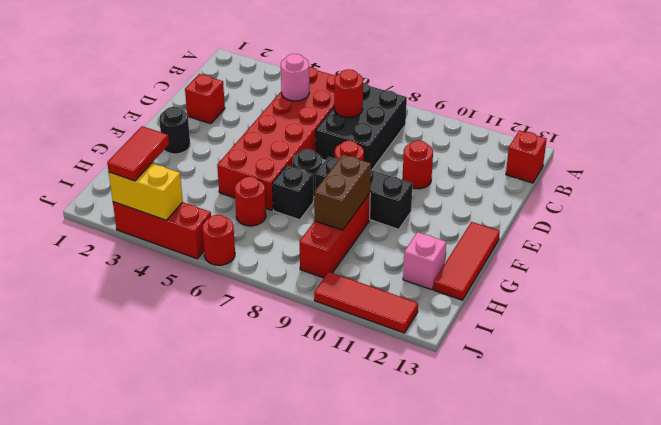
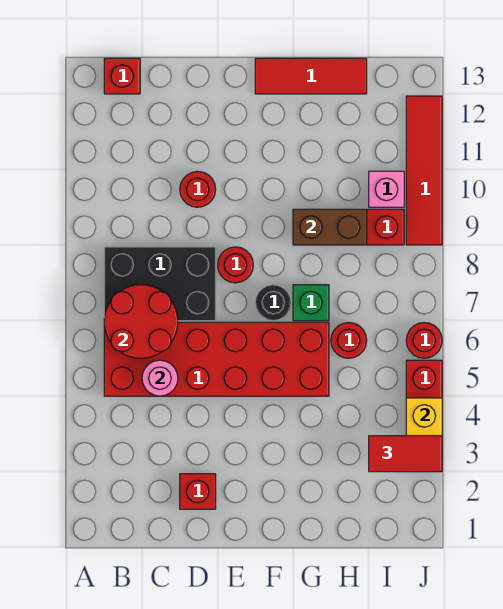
red 1x1 round brick [334,69,363,117] -> red 2x2 round brick [104,285,178,358]
black 1x1 round brick [159,107,190,154] -> none
black 1x3 brick [315,157,413,229] -> none
black 1x1 brick [272,166,313,220] -> green 1x1 brick [293,285,329,321]
pink 1x1 brick [403,232,446,290] -> pink 1x1 brick moved to [369,171,404,207]
red 1x3 tile [314,272,418,333] -> red 1x4 tile [406,96,442,245]

